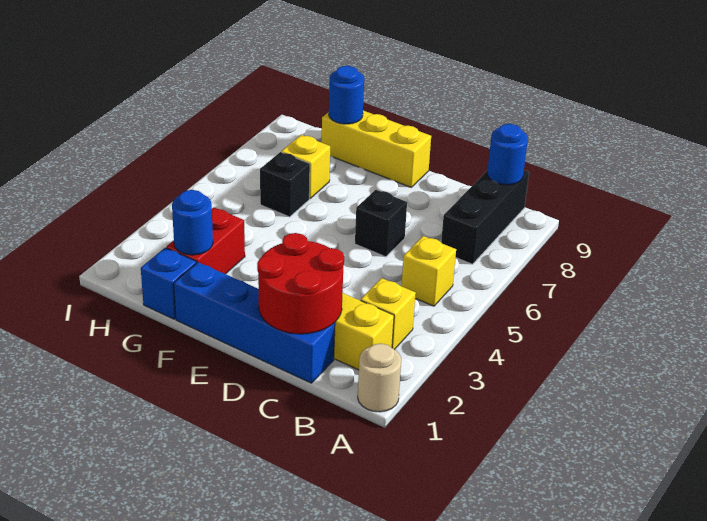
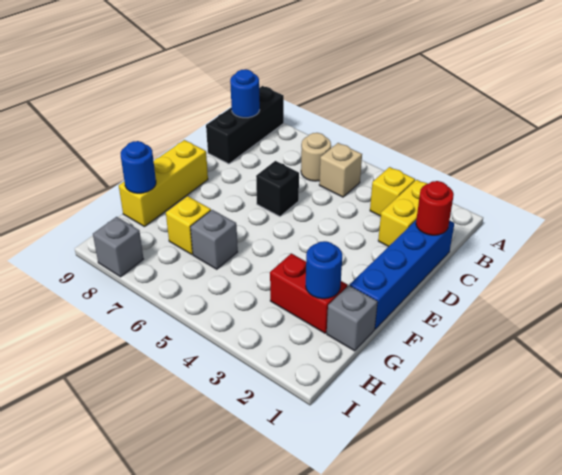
tan 1x1 round brick [358,344,401,412] -> tan 1x1 round brick moved to [301,133,331,181]
yellow 1x1 brick [402,236,456,306] -> tan 1x1 brick [319,143,362,197]
black 1x3 brick [441,170,529,264] -> black 1x3 brick turned to [206,86,284,164]
red 2x2 round brick [257,233,344,334] -> red 1x1 round brick [416,181,454,235]
blue 1x1 brick [141,248,196,319] -> grey 1x1 brick [327,285,378,351]
black 1x1 brick [260,152,310,217] -> grey 1x1 brick [191,210,238,269]
none -> grey 1x1 brick [93,217,143,277]

